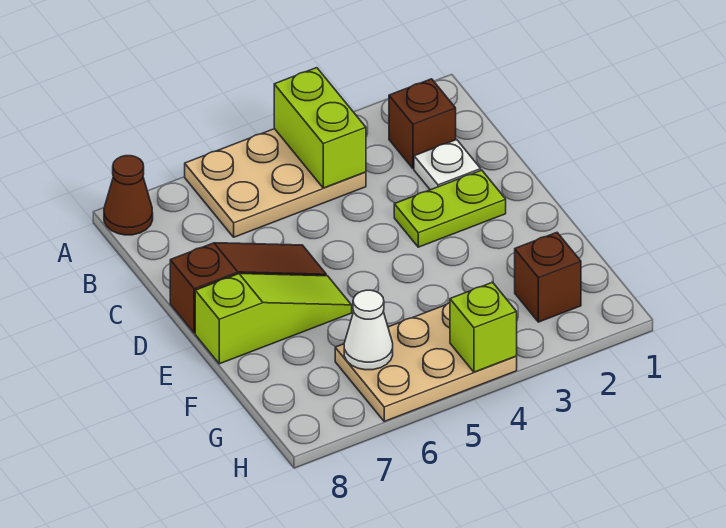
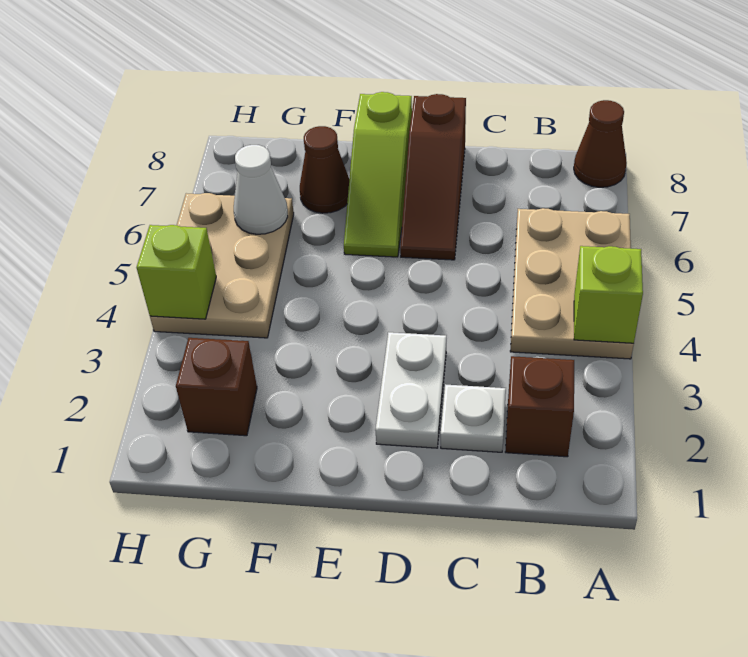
lime 1x2 brick [274,68,366,188] -> lime 1x1 brick [574,246,643,344]
lime 1x2 plate [394,170,506,247] -> white 1x2 plate [375,332,446,448]
none -> brown 1x1 cone [300,126,349,213]

